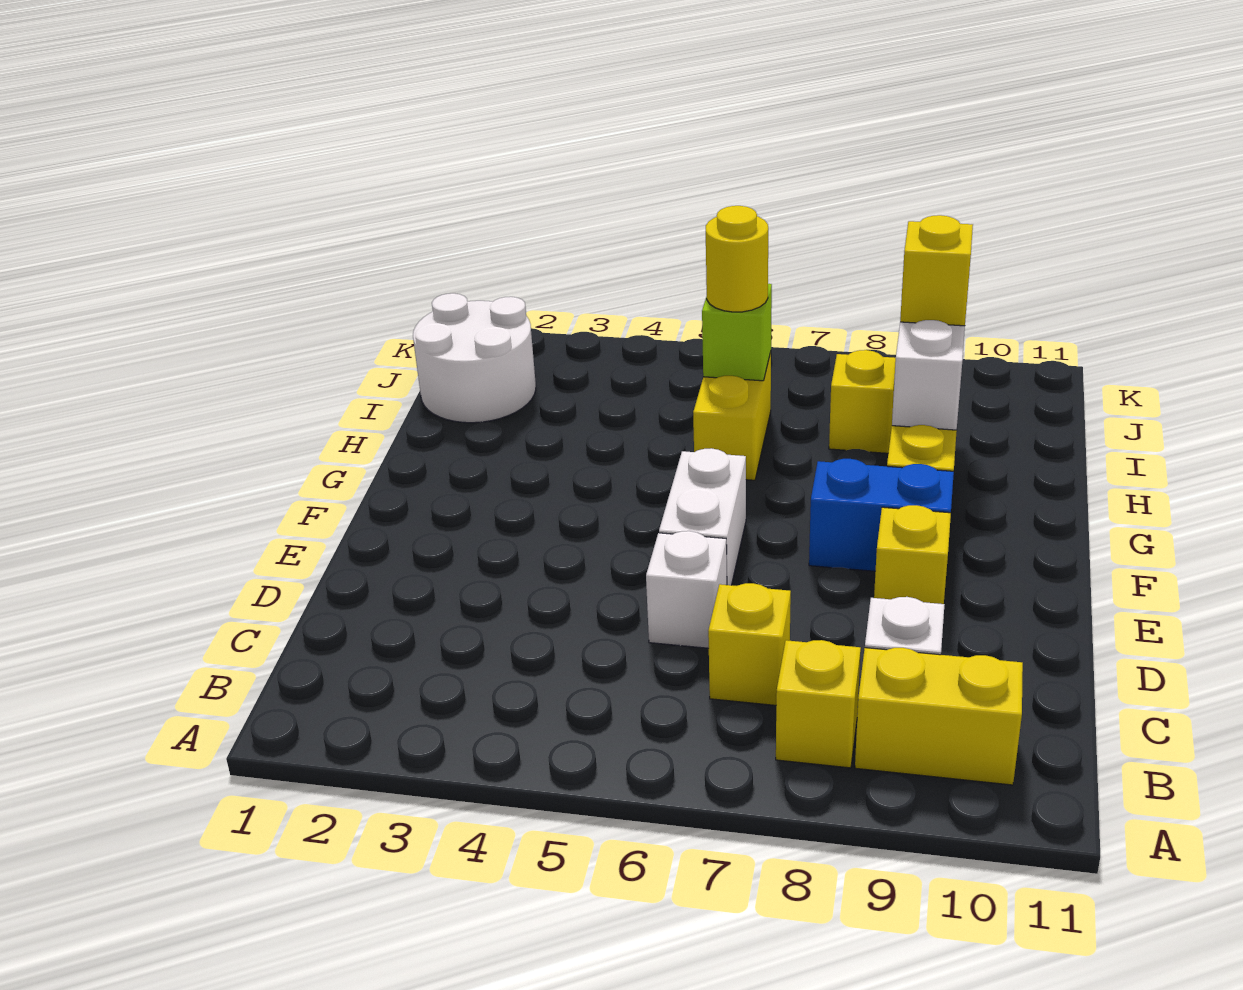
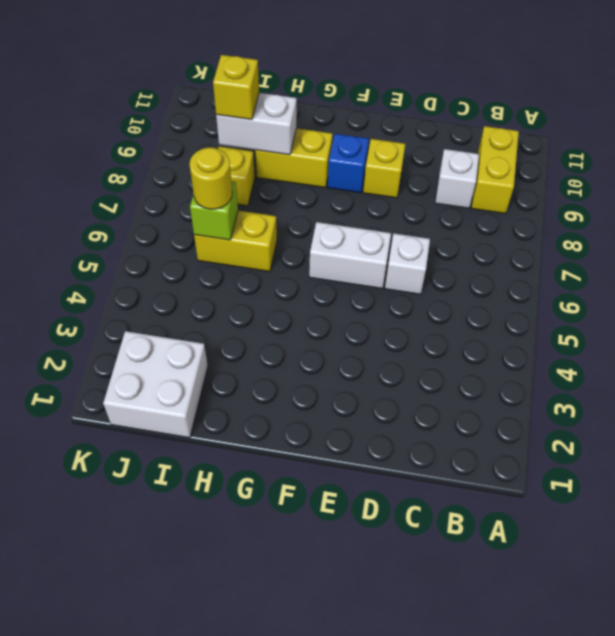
yellow 1x1 brick [776,640,861,768] -> none
yellow 1x1 brick [708,583,791,705] -> none
blue 1x2 brick [809,459,954,571] -> blue 1x1 brick [328,134,369,193]
white 2x2 round brick [413,293,536,423] -> white 2x2 brick [103,331,208,438]

